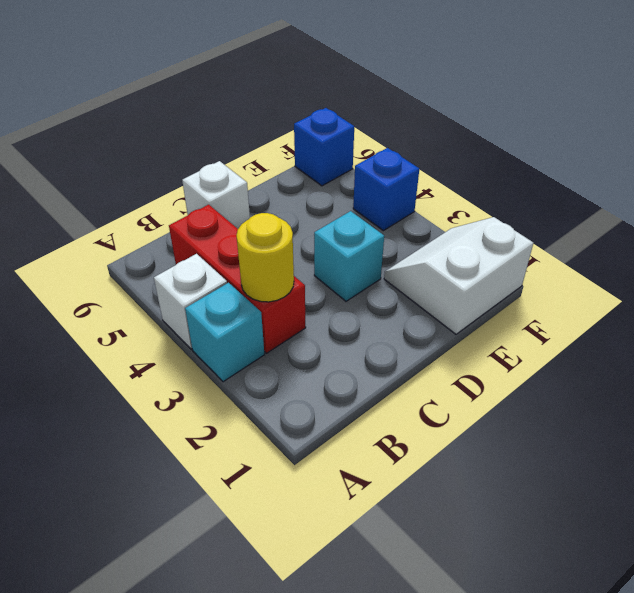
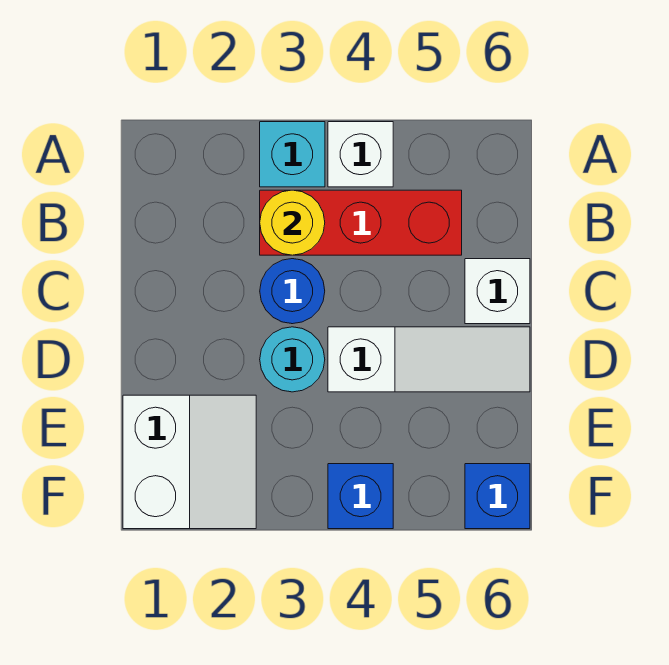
none -> blue 1x1 round brick [260,259,325,324]
cyan 1x1 brick [314,211,384,301] -> cyan 1x1 round brick [260,327,325,392]
none -> white 1x3 slope [328,327,530,392]

